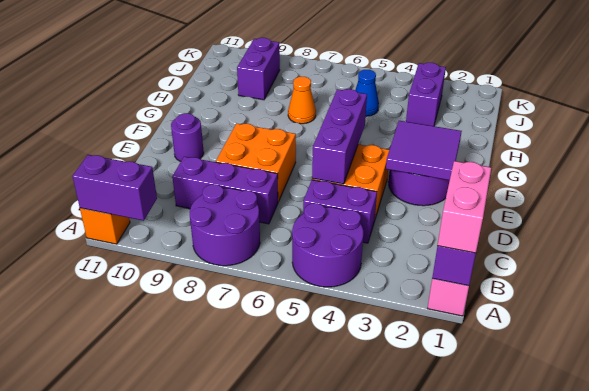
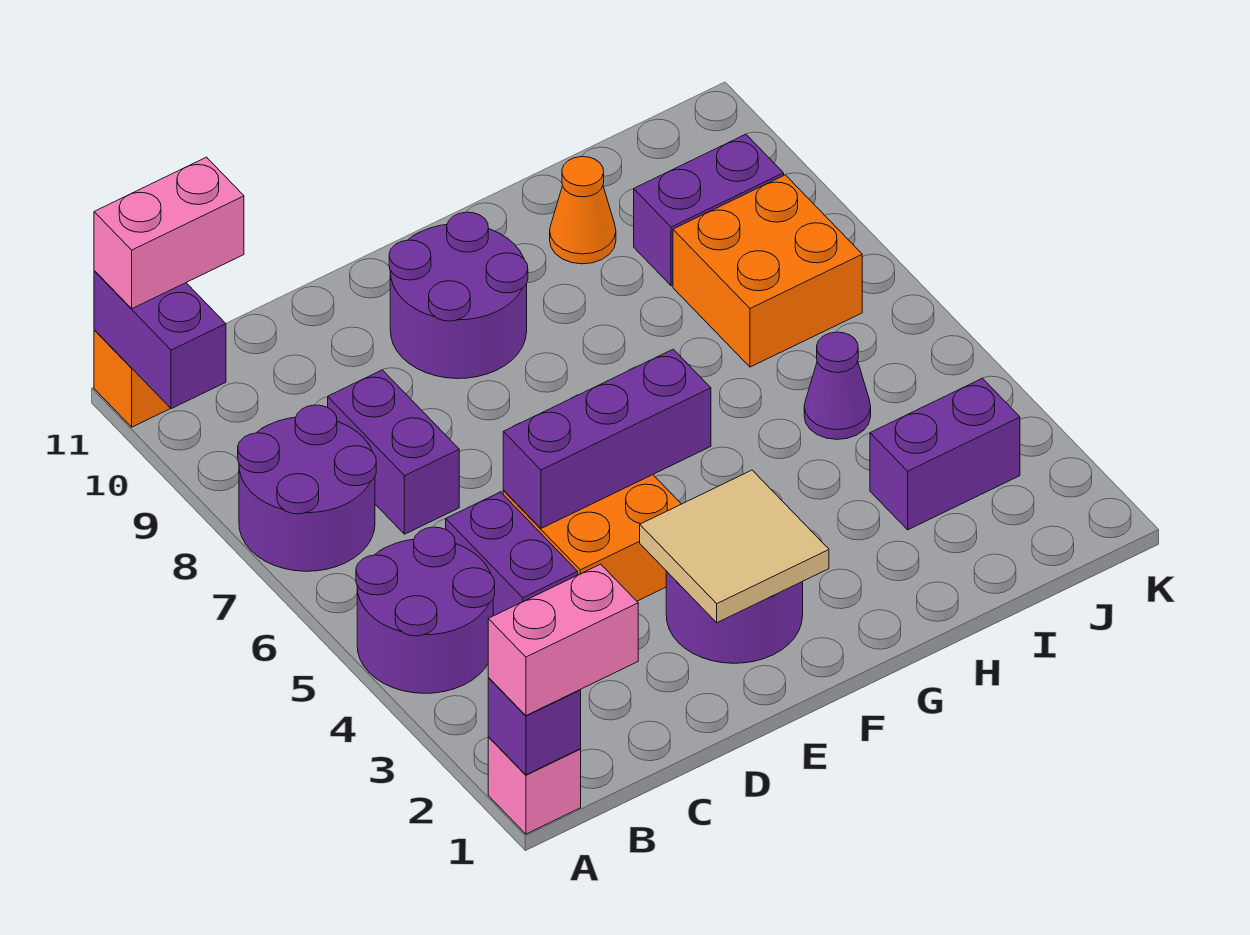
none -> pink 1x2 brick [94,157,244,309]
purple 1x3 brick [172,157,278,224] -> purple 1x2 brick [328,370,459,534]
orange 2x2 brick [216,123,296,202] -> orange 2x2 brick moved to [673,175,862,367]
purple 2x2 tile [386,121,462,180] -> tan 2x2 tile [640,470,829,623]
purple 1x1 round brick [171,113,204,161] -> purple 2x2 round brick [389,212,528,379]
orange 1x1 cone [288,77,316,124] -> orange 1x1 cone moved to [550,157,616,264]
blue 1x1 cone [355,70,379,116] -> purple 1x1 cone [804,332,871,439]

